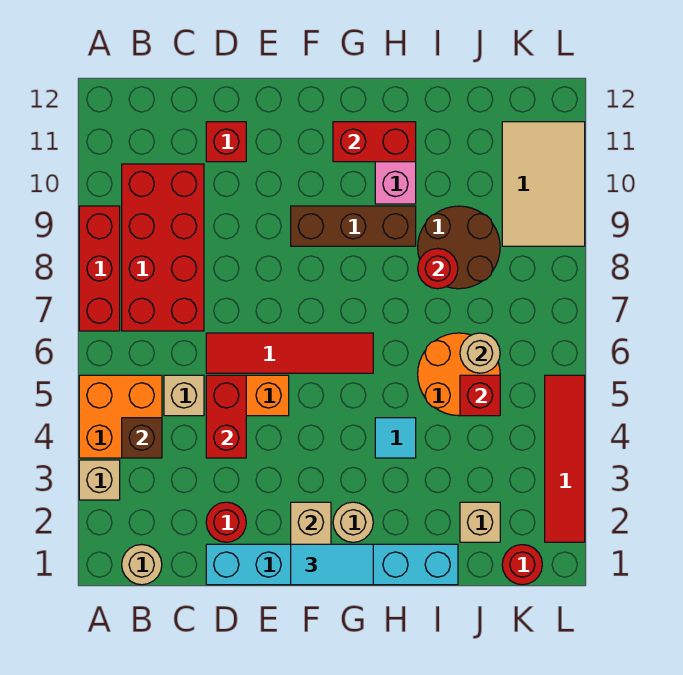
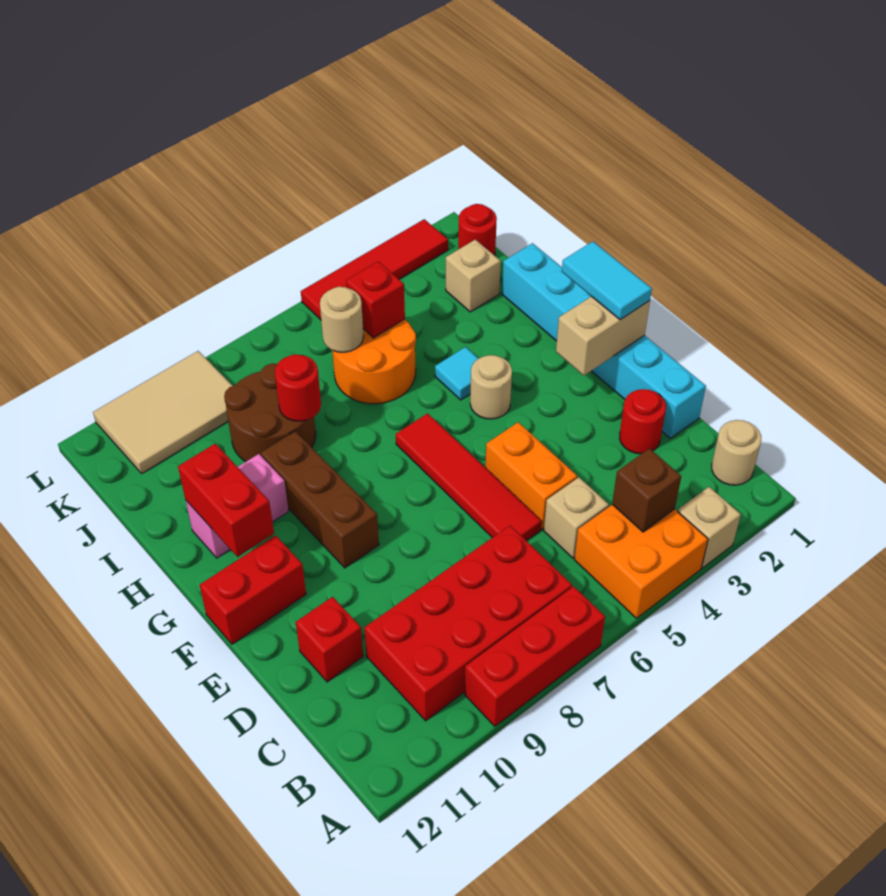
red 1x2 brick [206,375,246,458] -> red 1x2 brick moved to [200,535,306,644]
tan 1x1 round brick [333,502,373,542] -> tan 1x1 round brick moved to [470,355,512,419]

